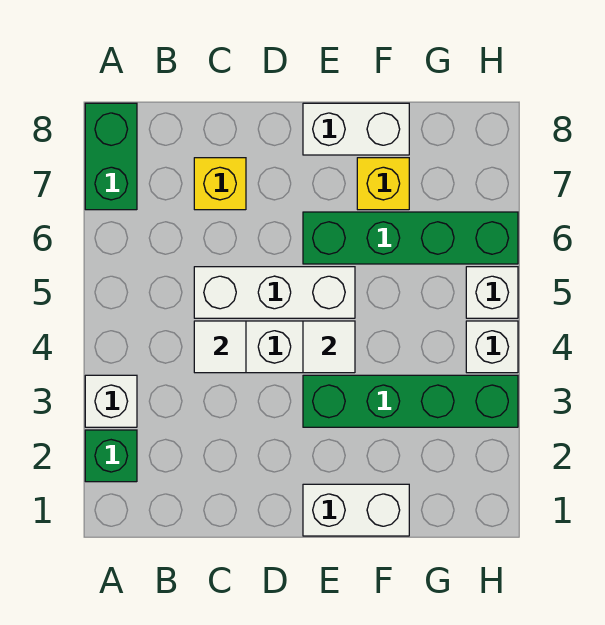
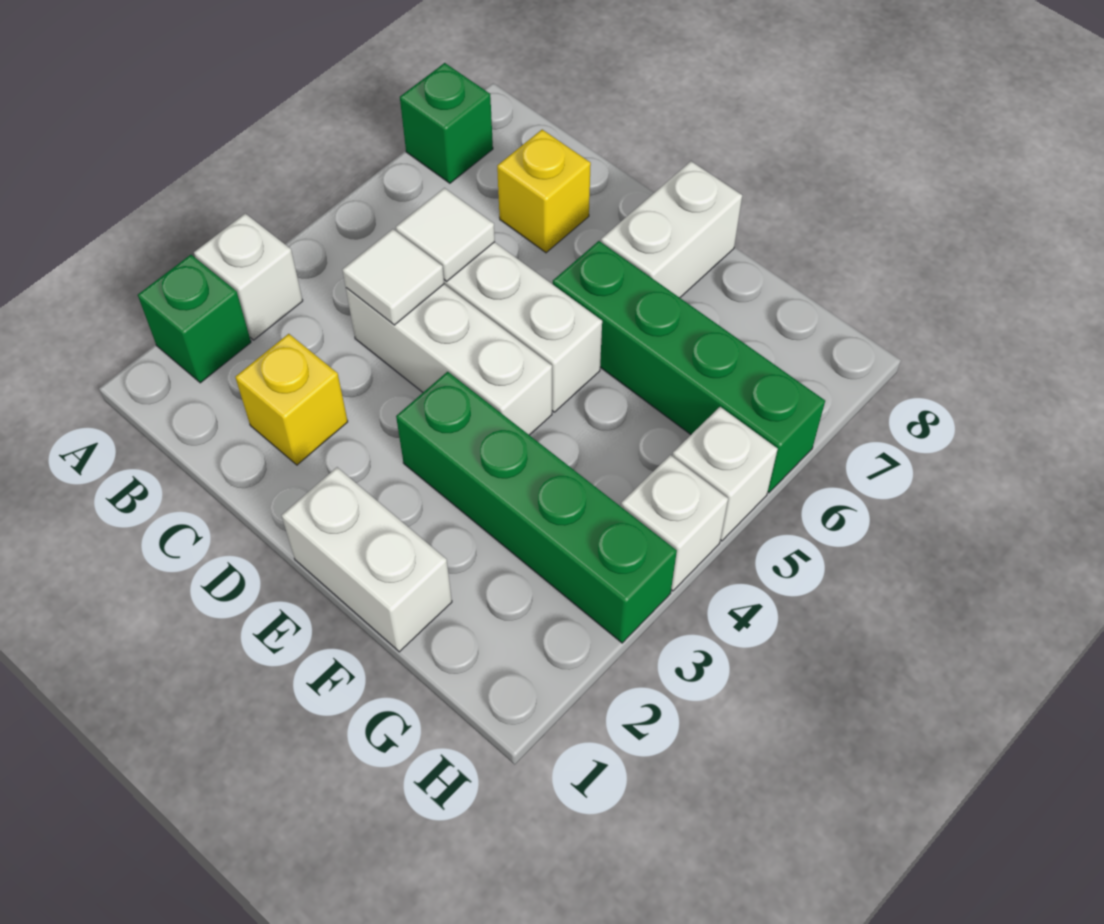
green 1x2 brick [85,103,137,210] -> green 1x1 brick [400,63,493,183]
white 1x1 tile [303,321,355,373] -> white 1x1 tile moved to [396,188,495,282]
white 1x2 brick [303,103,409,155] -> white 1x2 brick turned to [601,161,742,298]
yellow 1x1 brick [357,158,409,210] -> yellow 1x1 brick moved to [235,334,348,465]

